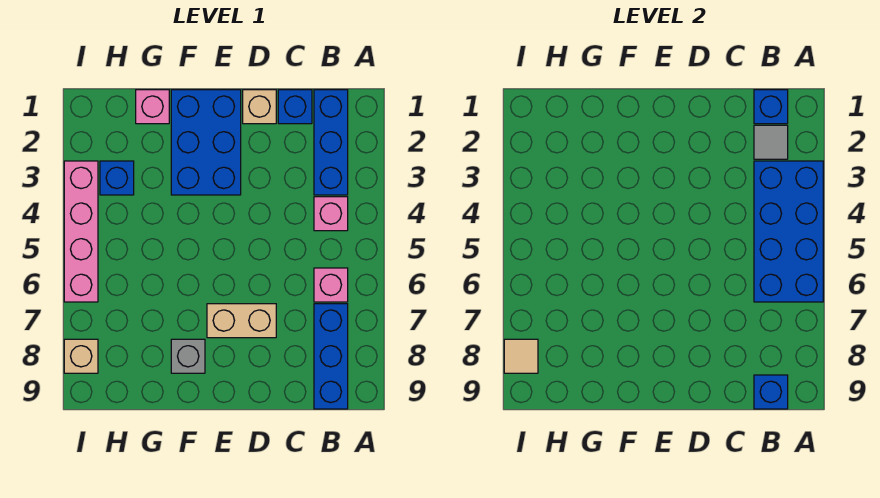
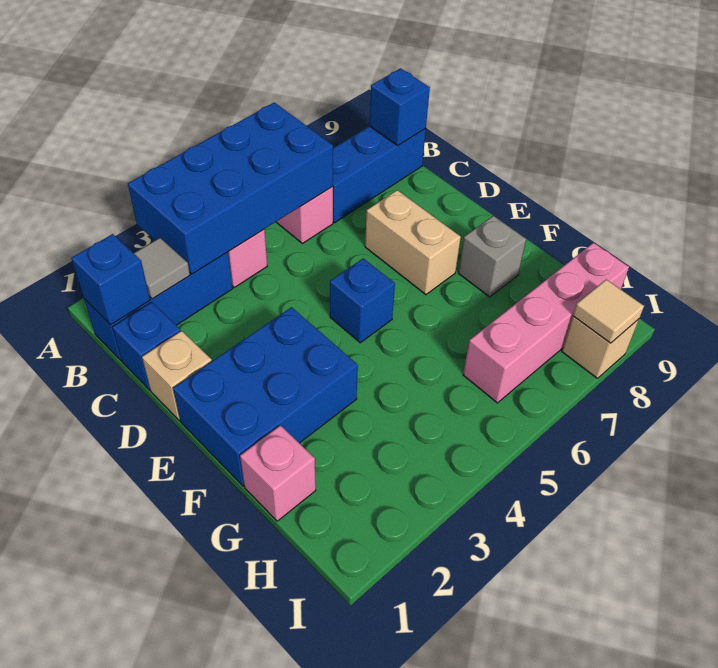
blue 1x1 brick [100,161,134,195] -> blue 1x1 brick moved to [330,258,395,343]
pink 1x4 brick [64,161,98,302] -> pink 1x4 brick moved to [463,243,629,403]

